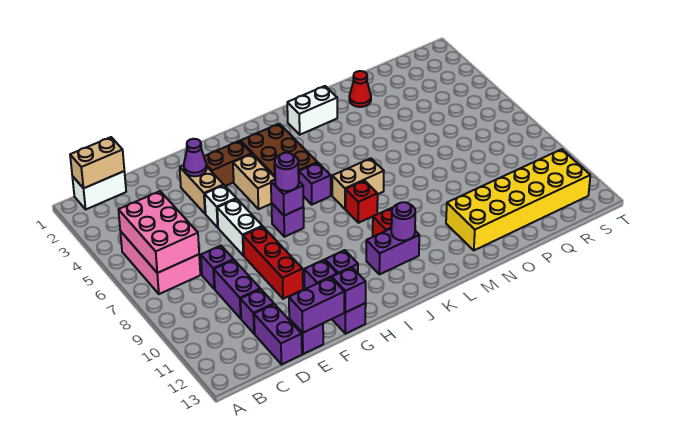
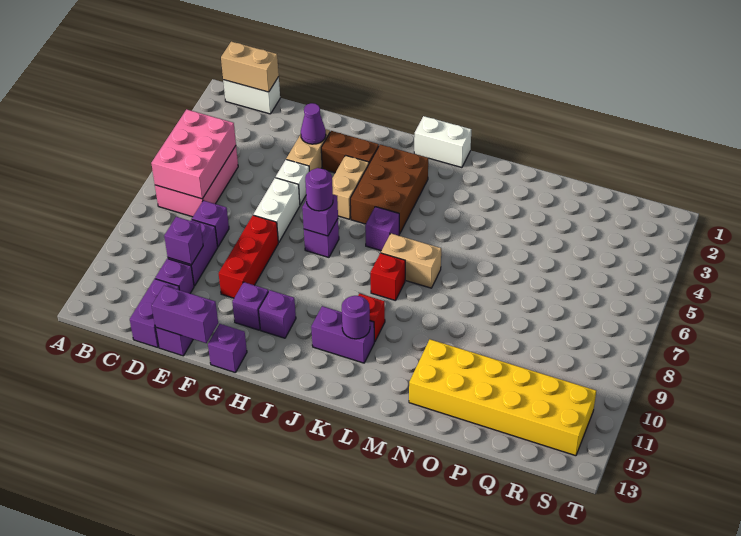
purple 1x1 brick [332,268,366,313] -> purple 1x1 brick moved to [164,217,203,265]
white 1x2 brick [287,86,337,135] -> white 1x2 brick moved to [414,116,471,168]
red 1x1 cone [349,71,371,107] -> none

